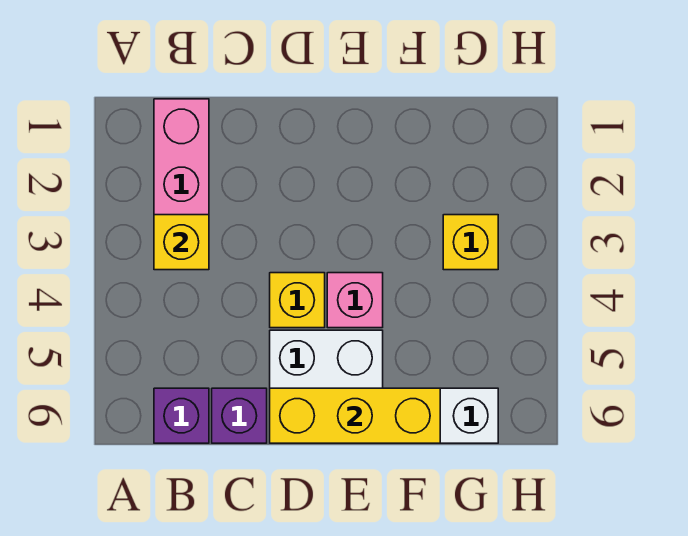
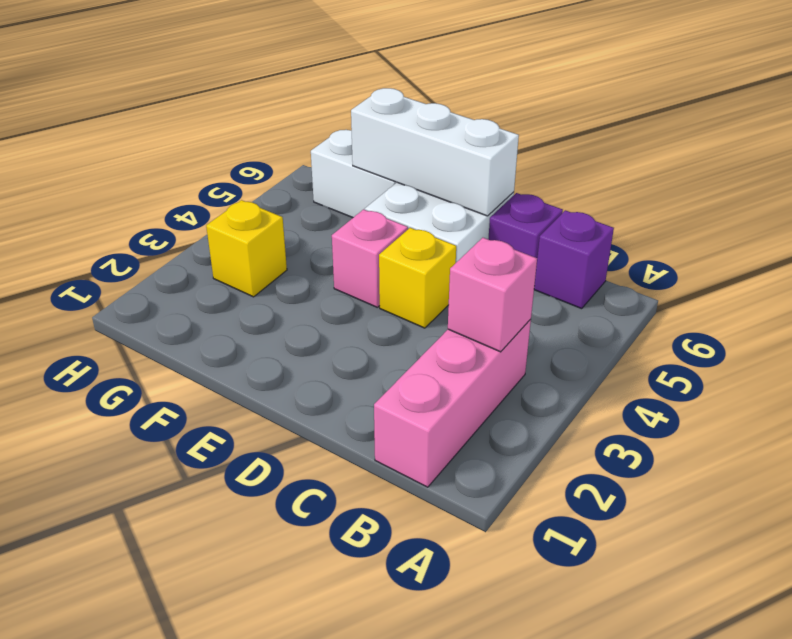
yellow 1x1 brick [154,215,209,270] -> pink 1x1 brick [448,238,537,352]
yellow 1x3 brick [270,388,440,443] -> white 1x3 brick [351,88,519,216]

